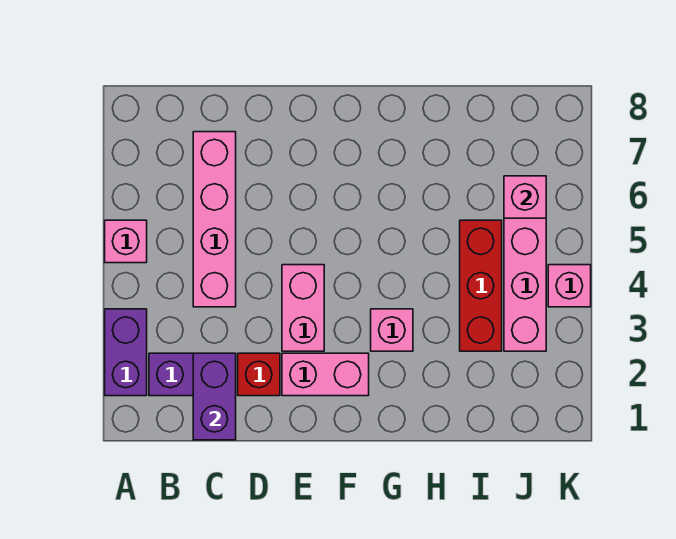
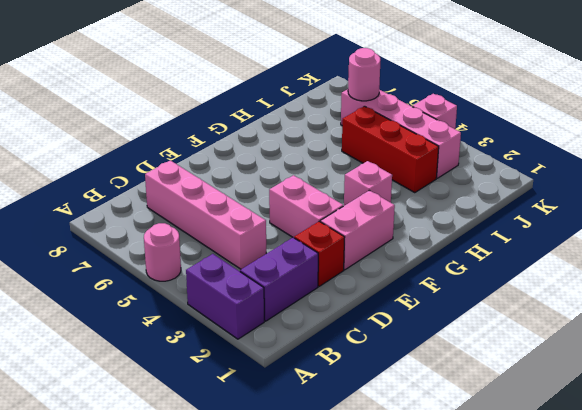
pink 1x1 brick [105,220,147,263] -> pink 1x1 round brick [144,223,181,281]
purple 1x2 brick [193,353,236,440] -> none
pink 1x1 brick [504,176,546,218] -> pink 1x1 round brick [348,48,381,101]

